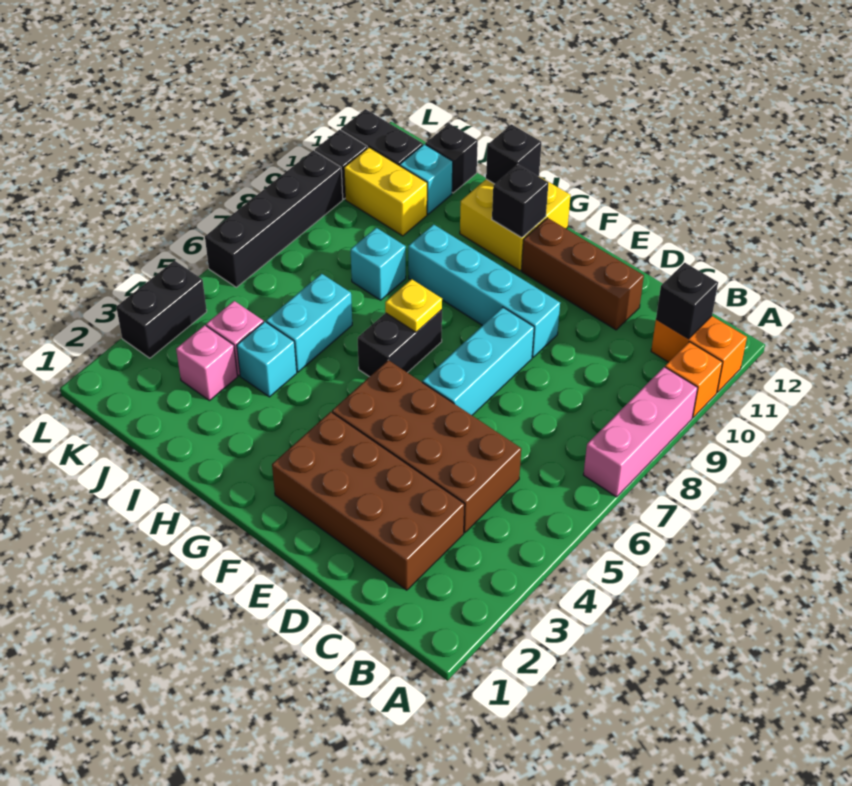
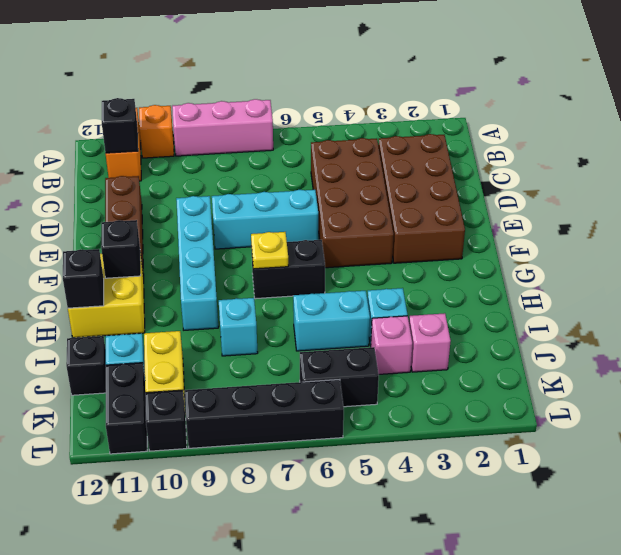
black 1x2 brick [116,261,207,358] -> black 1x2 brick moved to [300,347,379,407]

